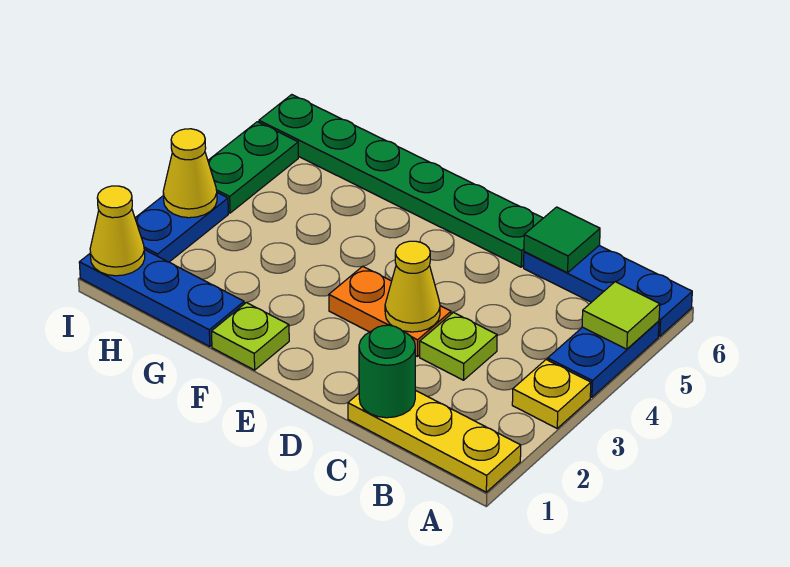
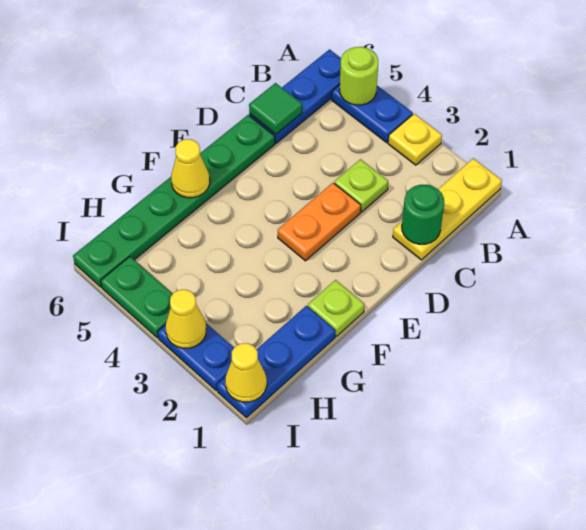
lime 1x1 tile [582,282,660,349] -> lime 1x1 round brick [340,47,378,105]
yellow 1x1 cone [385,241,440,332] -> yellow 1x1 cone moved to [171,139,210,198]

